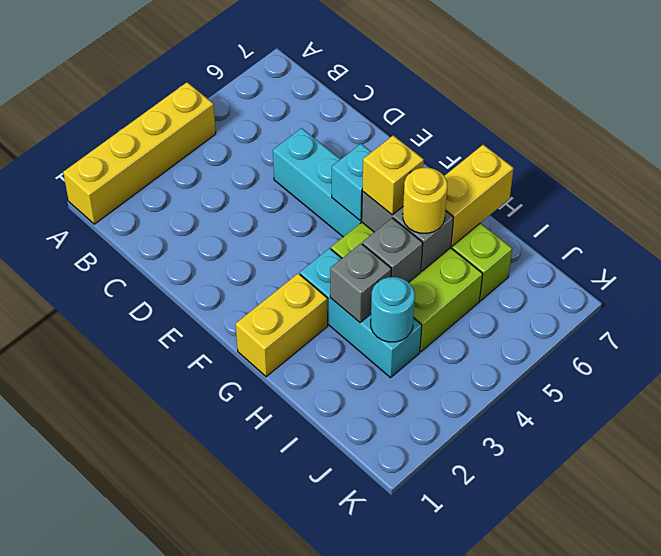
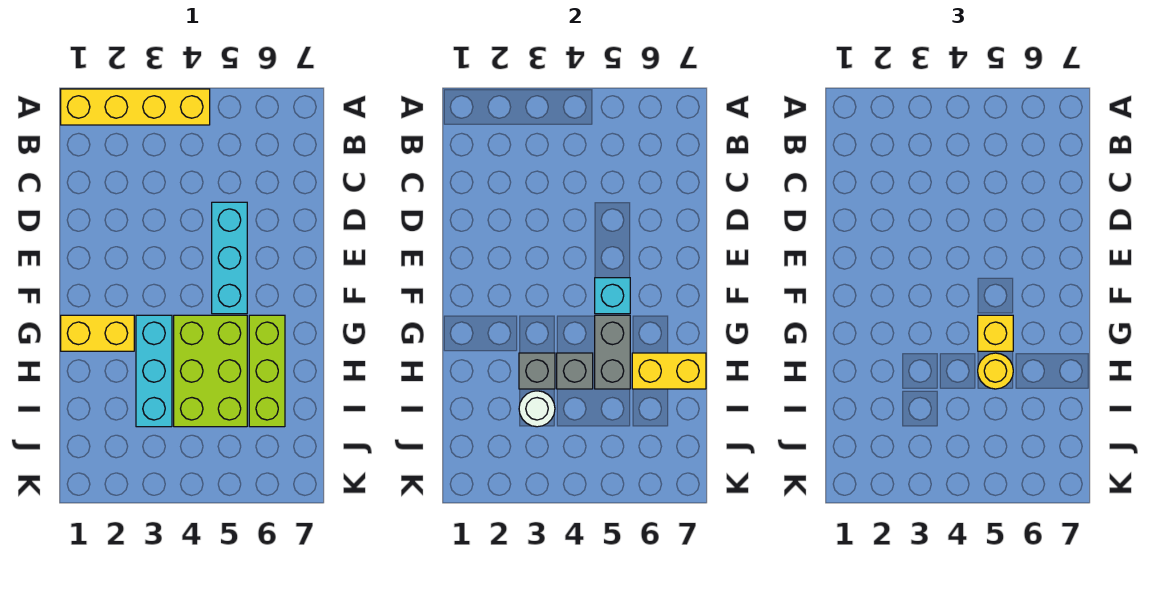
cyan 1x1 round brick [371,277,415,342] -> white 1x1 round brick [519,391,555,427]

